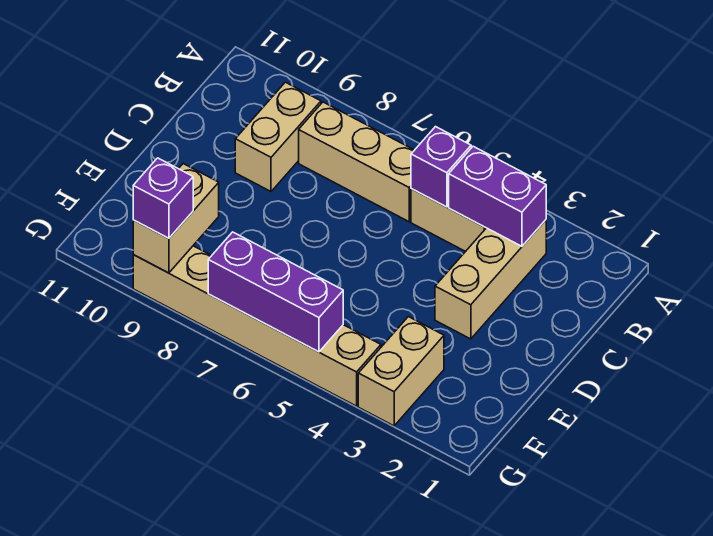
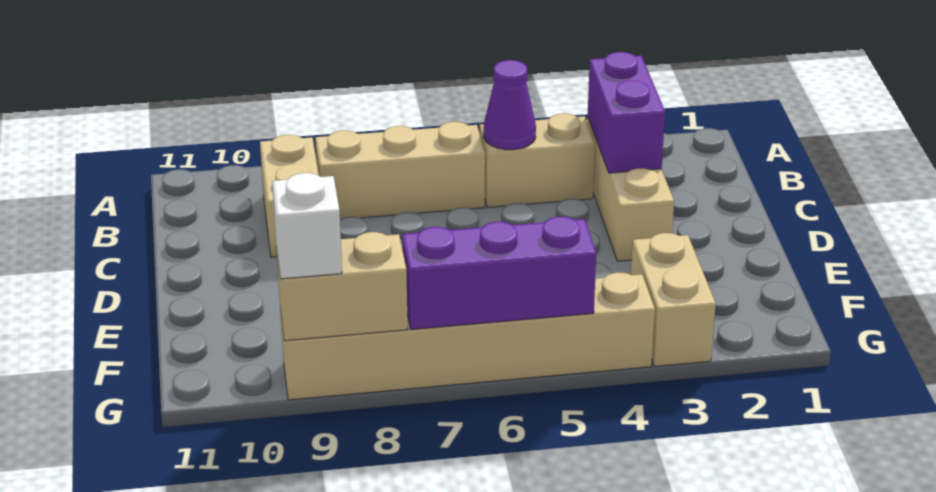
purple 1x2 brick [449,146,546,246] -> purple 1x2 brick turned to [588,52,665,173]
purple 1x1 brick [411,127,471,207] -> purple 1x1 cone [484,60,536,150]
tan 1x2 brick [133,164,219,273] -> tan 1x2 brick turned to [276,232,408,341]
purple 1x1 brick [133,158,193,238] -> white 1x1 brick [272,173,342,279]

